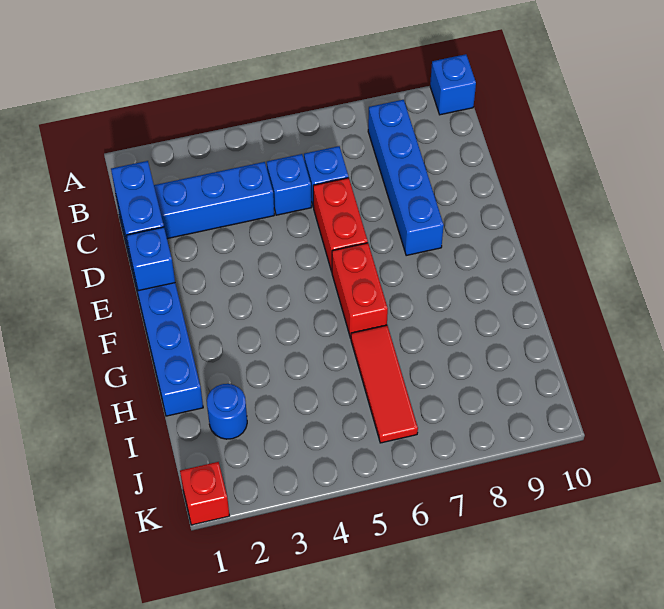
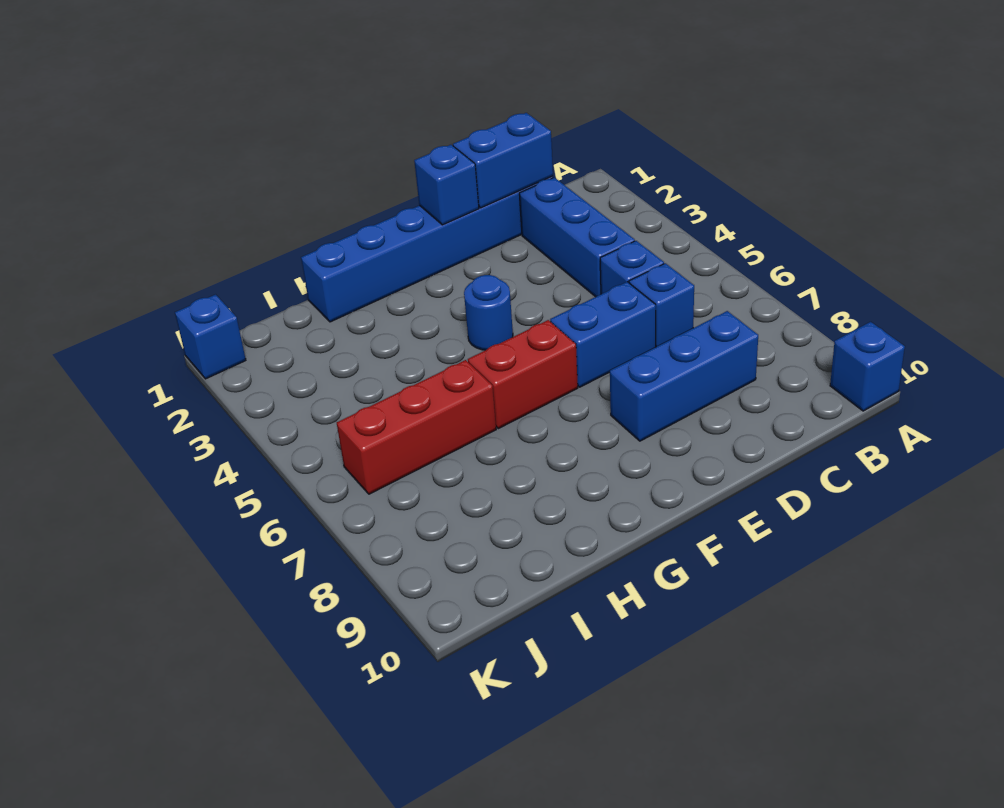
blue 1x4 brick [368,100,444,256] -> blue 1x3 brick [610,311,758,441]
red 1x2 brick [313,178,368,272] -> blue 1x2 brick [550,282,656,387]
red 1x3 tile [351,325,418,443] -> red 1x3 brick [337,360,496,494]
blue 1x1 round brick [207,384,247,439] -> blue 1x1 round brick moved to [464,275,513,350]
red 1x1 brick [180,462,229,525] -> blue 1x1 brick [175,294,246,379]

